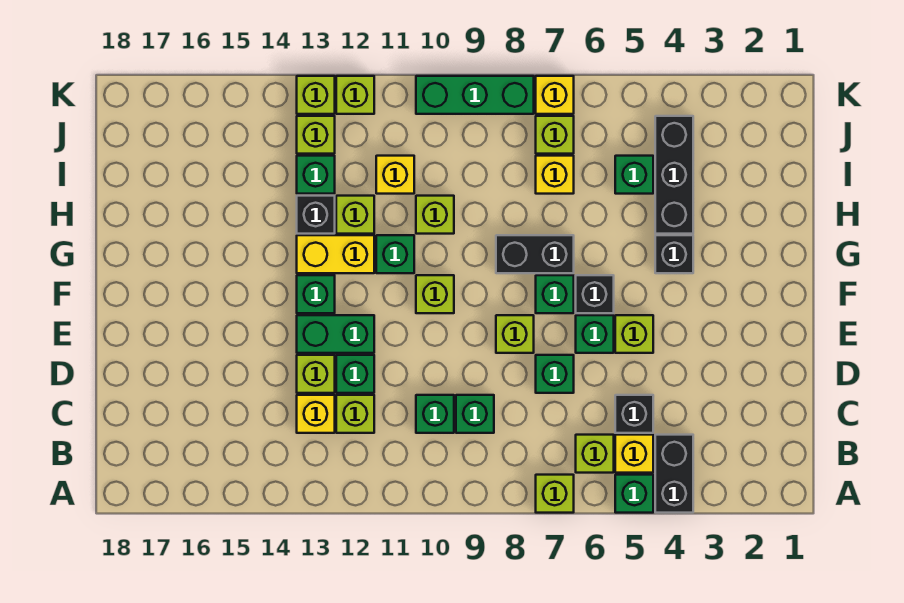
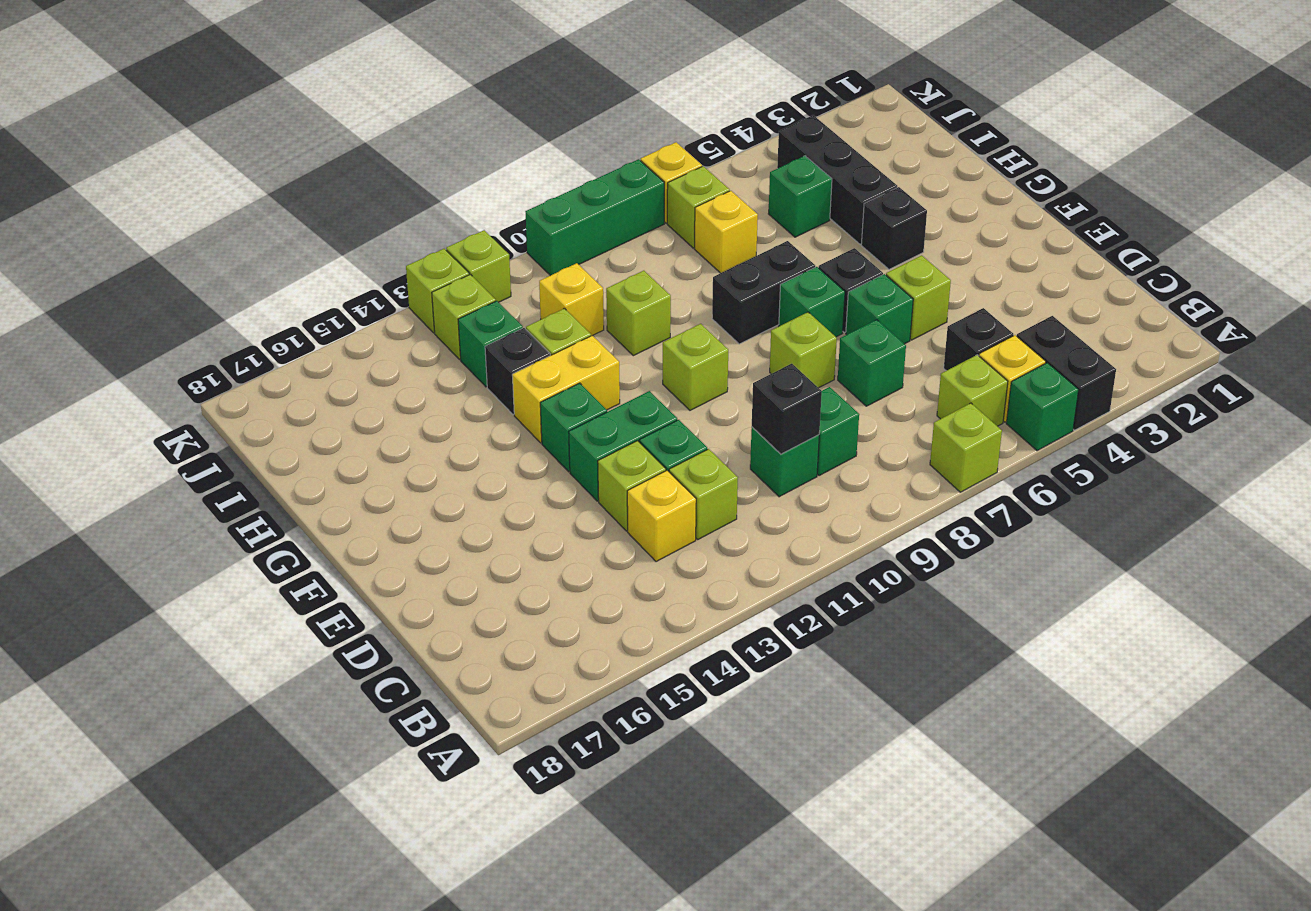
none -> black 1x1 brick [752,364,822,454]
green 1x1 brick [376,235,414,273] -> none

